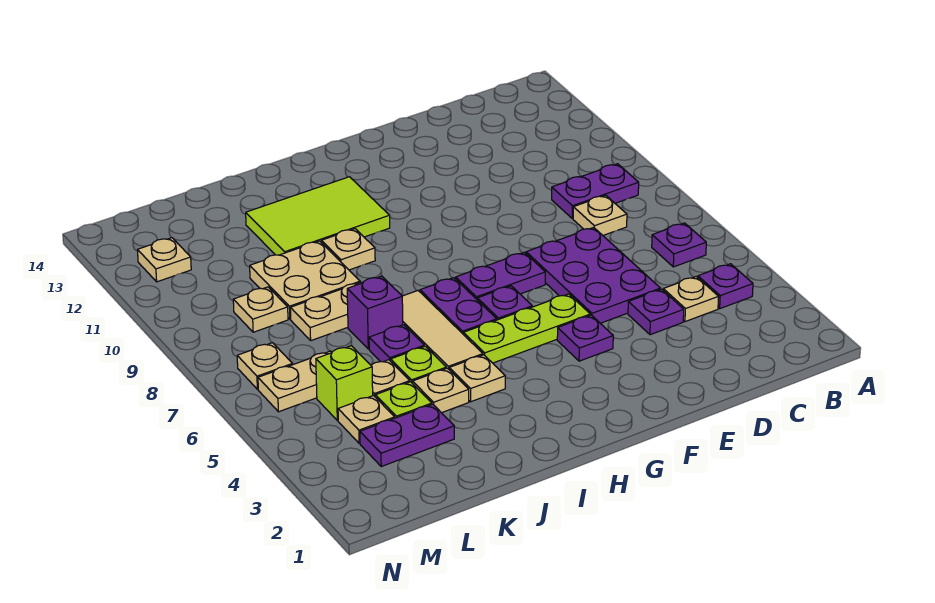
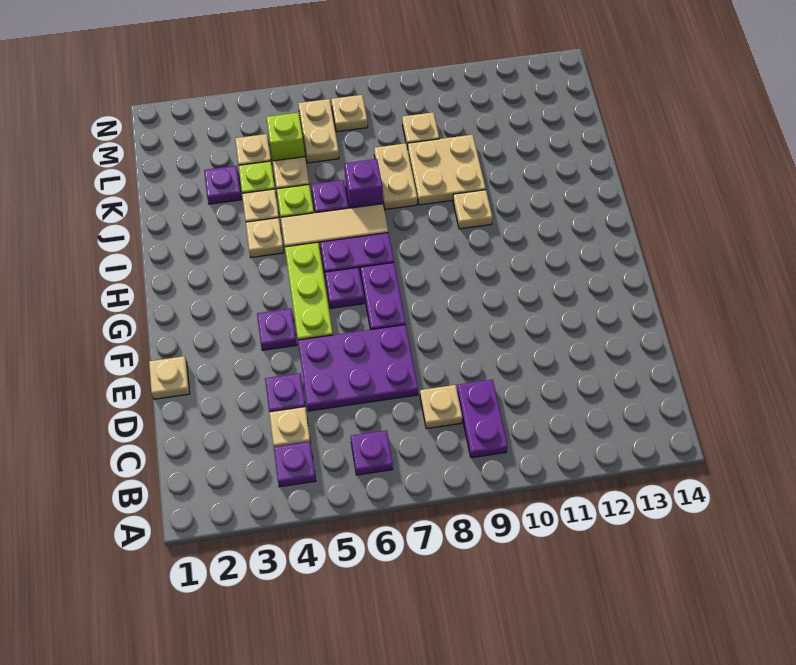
lime 2x3 tile [246,177,390,255] -> none
purple 1x2 plate [360,404,454,466] -> purple 1x1 plate [204,166,242,204]
tan 1x1 plate [138,238,191,282] -> tan 1x1 plate moved to [149,356,190,399]

